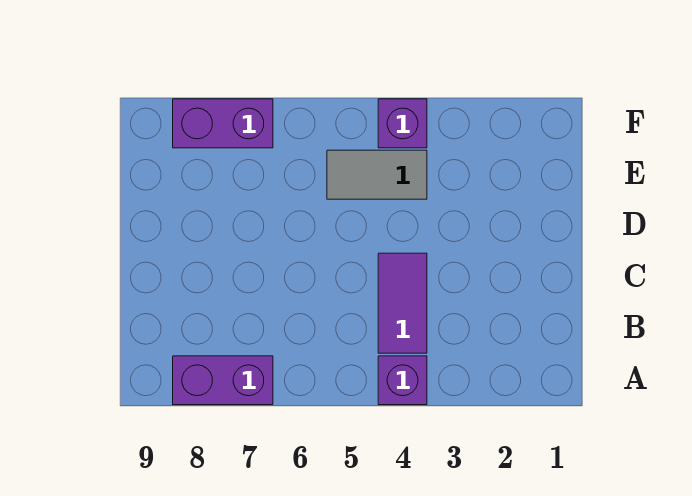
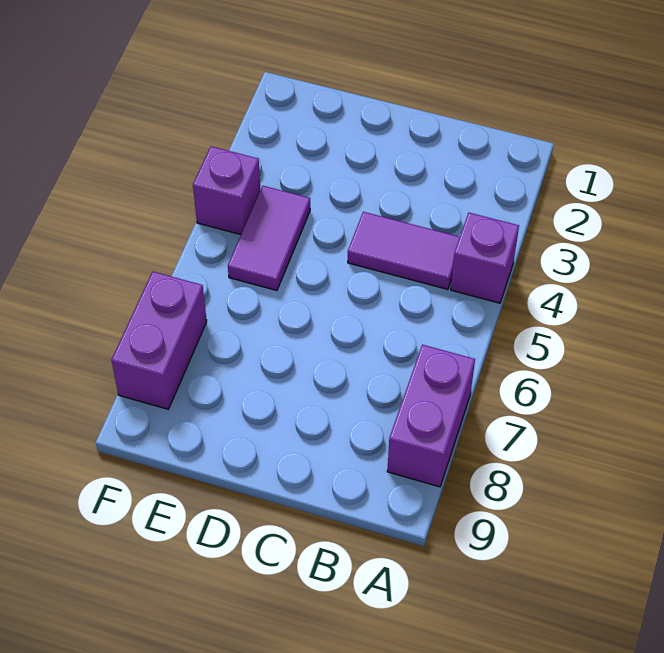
grey 1x2 tile [327,150,427,199] -> purple 1x2 tile [228,186,310,291]

